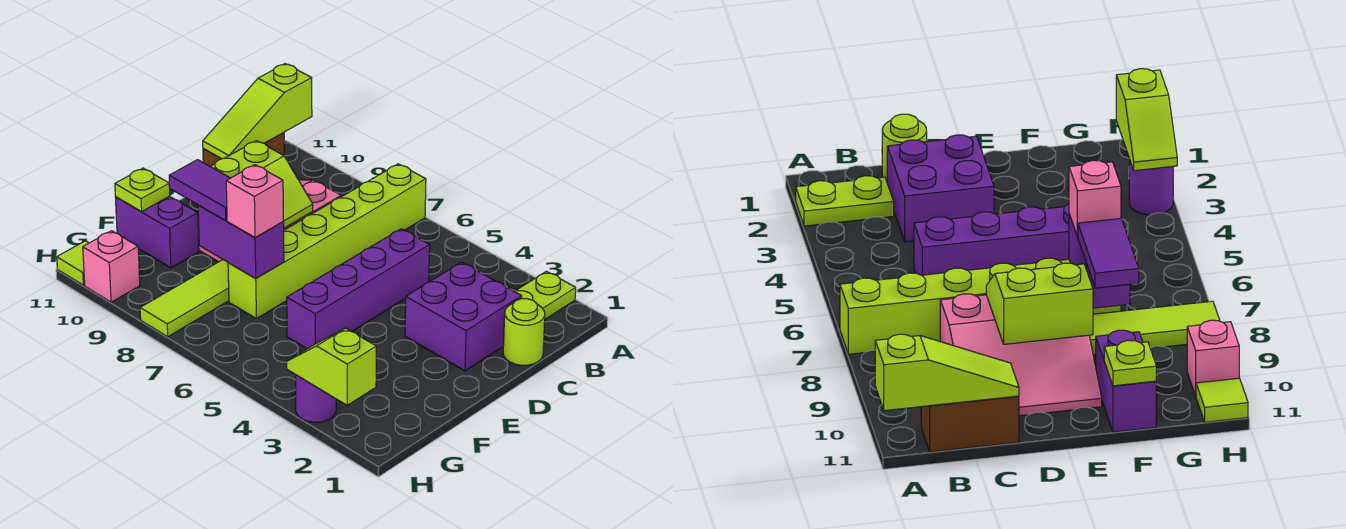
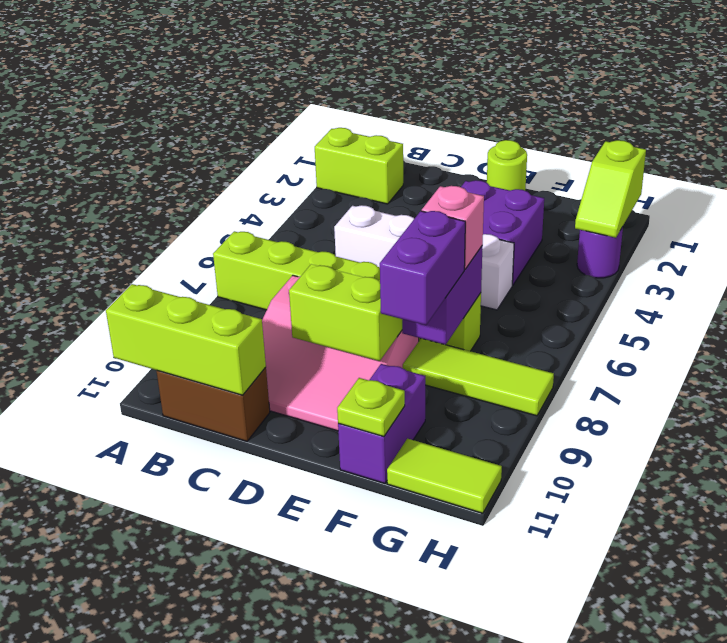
lime 1x2 plate [515,271,576,319] -> lime 1x2 brick [315,128,403,204]
lime 1x3 slope [203,64,312,159] -> lime 1x3 brick [106,284,266,395]
lime 1x1 round brick [503,299,545,365] -> lime 1x1 round brick moved to [487,140,527,190]
purple 2x2 brick [405,262,522,371] -> purple 2x2 brick moved to [461,180,544,285]
purple 1x4 brick [287,229,430,349] -> white 1x4 brick [334,205,514,310]
purple 1x2 tile [169,160,230,220] -> purple 1x2 brick [380,211,465,325]
pink 1x1 brick [83,231,140,302] -> none
lime 1x1 tile [57,241,88,285] -> lime 1x2 tile [387,439,502,513]

